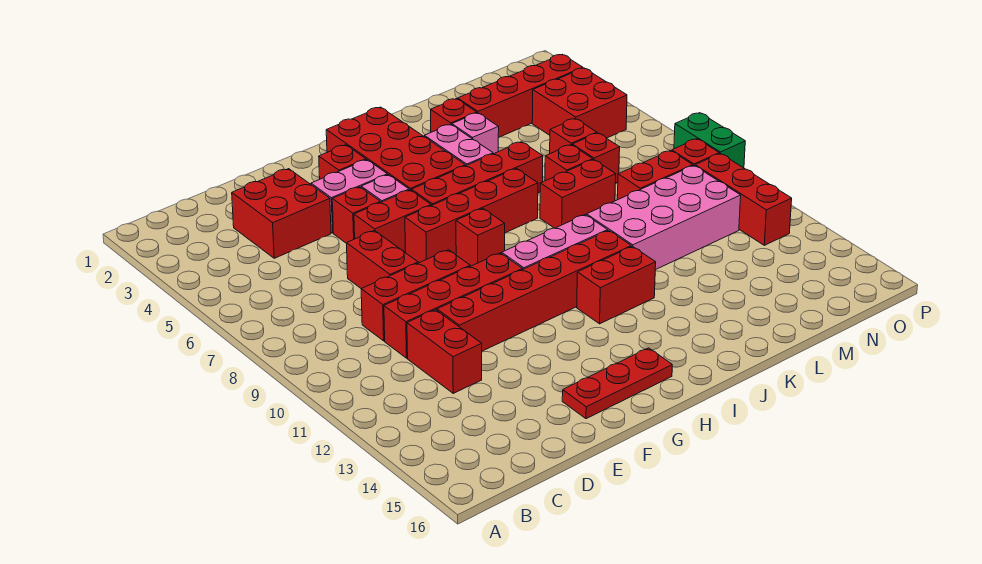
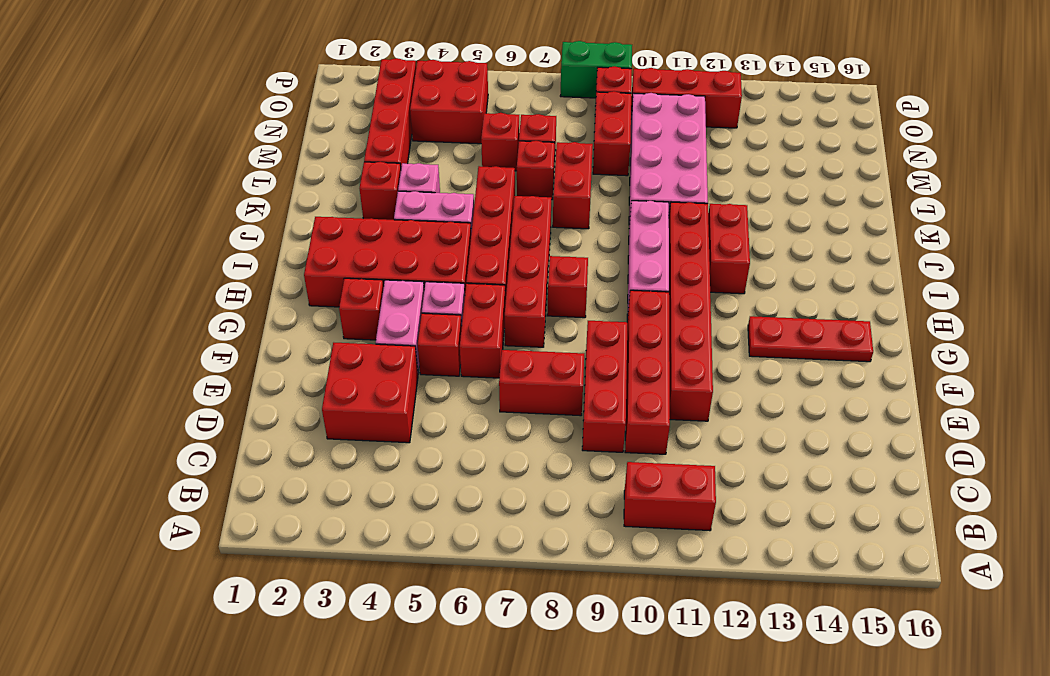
red 1x2 brick [407,310,482,393] -> red 1x2 brick moved to [624,462,716,531]
red 1x3 plate [562,348,672,419] -> red 1x3 plate turned to [748,316,873,362]

